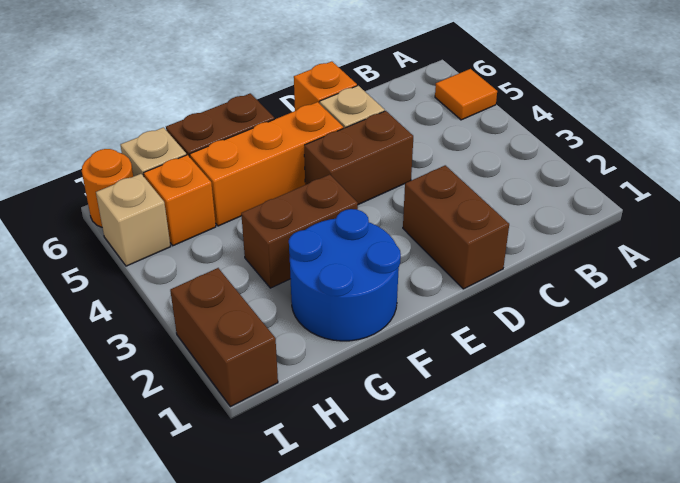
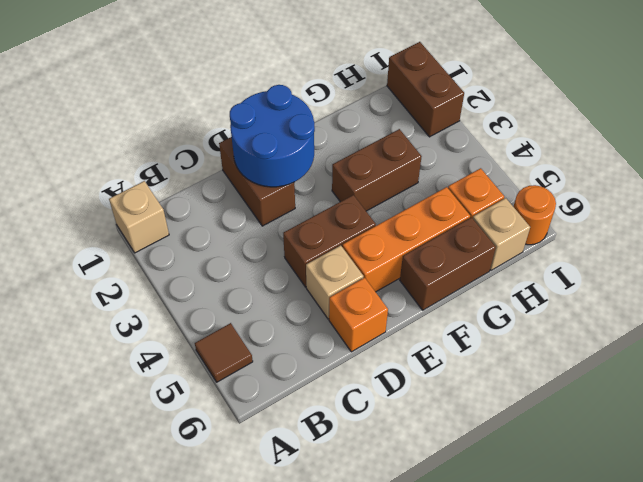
orange 1x1 tile [435,69,497,120] -> brown 1x1 tile [195,323,253,382]
blue 2x2 round brick [289,209,401,341] -> blue 2x2 round brick moved to [230,85,315,187]
tan 1x1 brick [96,174,171,266] -> tan 1x1 brick moved to [109,181,169,253]

